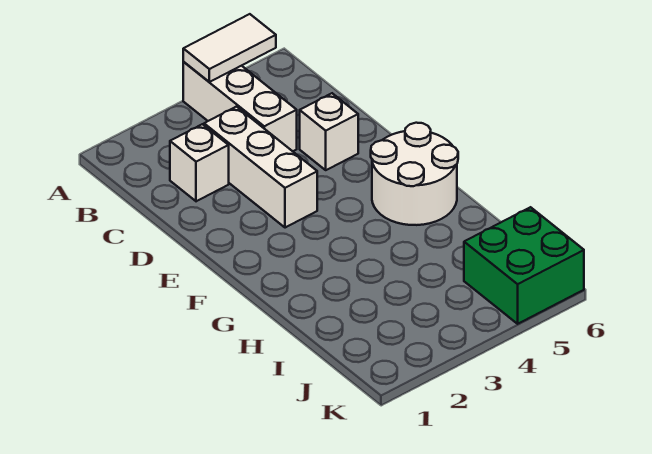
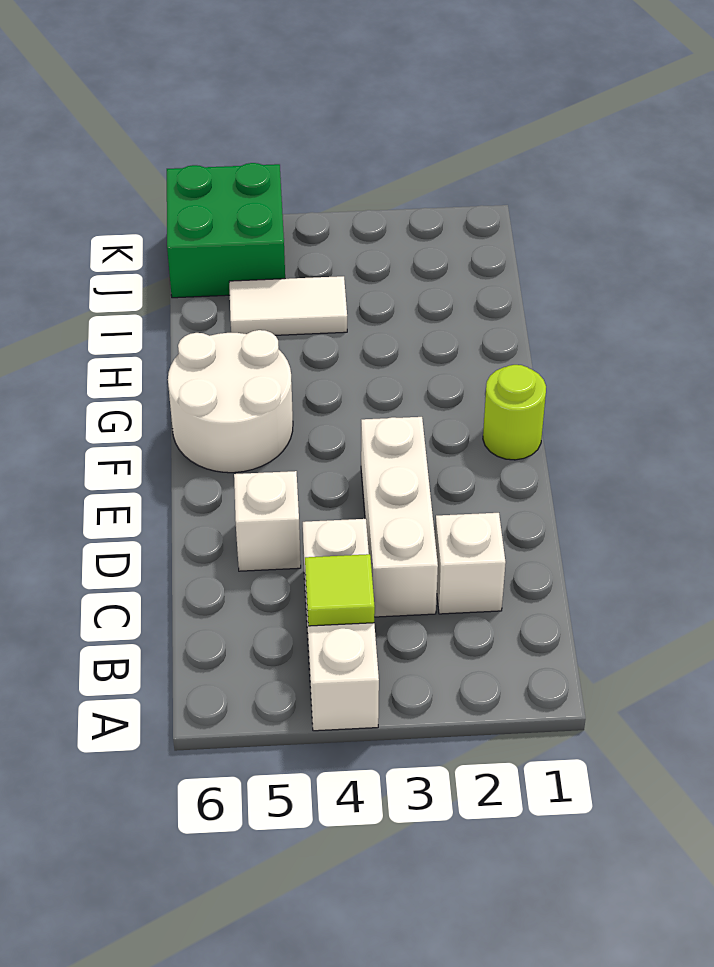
white 1x2 tile [183,14,276,82] -> white 1x2 tile moved to [229,276,347,335]
none -> lime 1x1 tile [305,554,375,626]
none -> lime 1x1 round brick [483,365,546,460]

